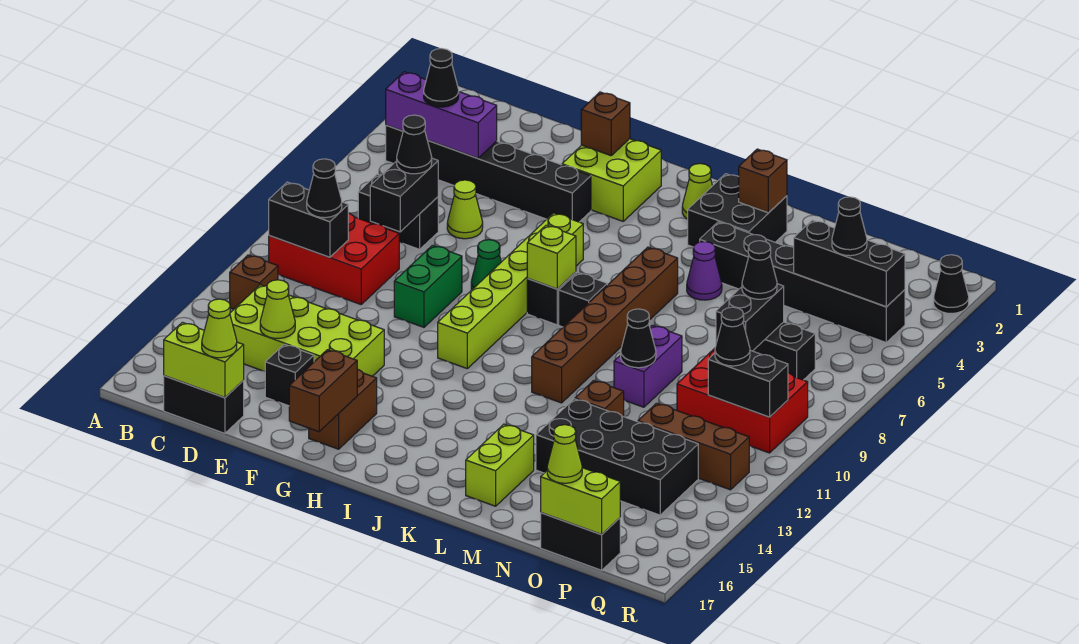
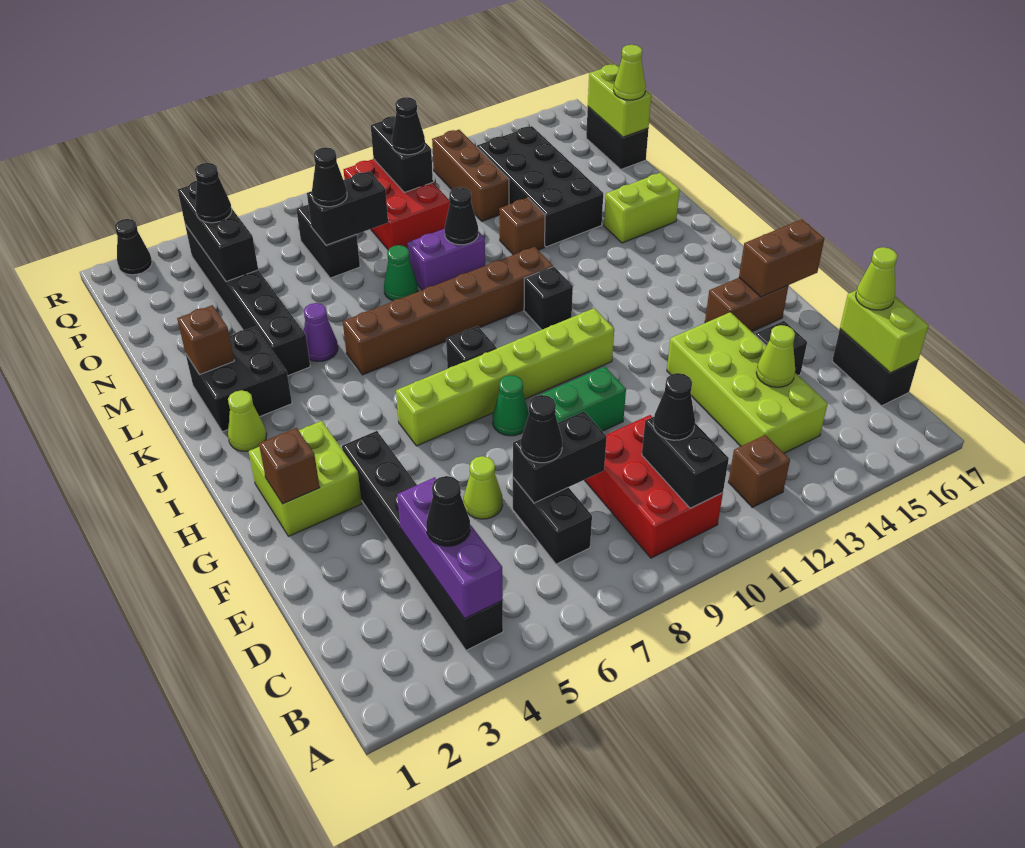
lime 1x1 brick [527,225,576,289] -> none
black 1x1 brick [559,273,607,327] -> black 1x1 brick moved to [524,267,573,330]
none -> green 1x1 cone [384,245,418,301]

